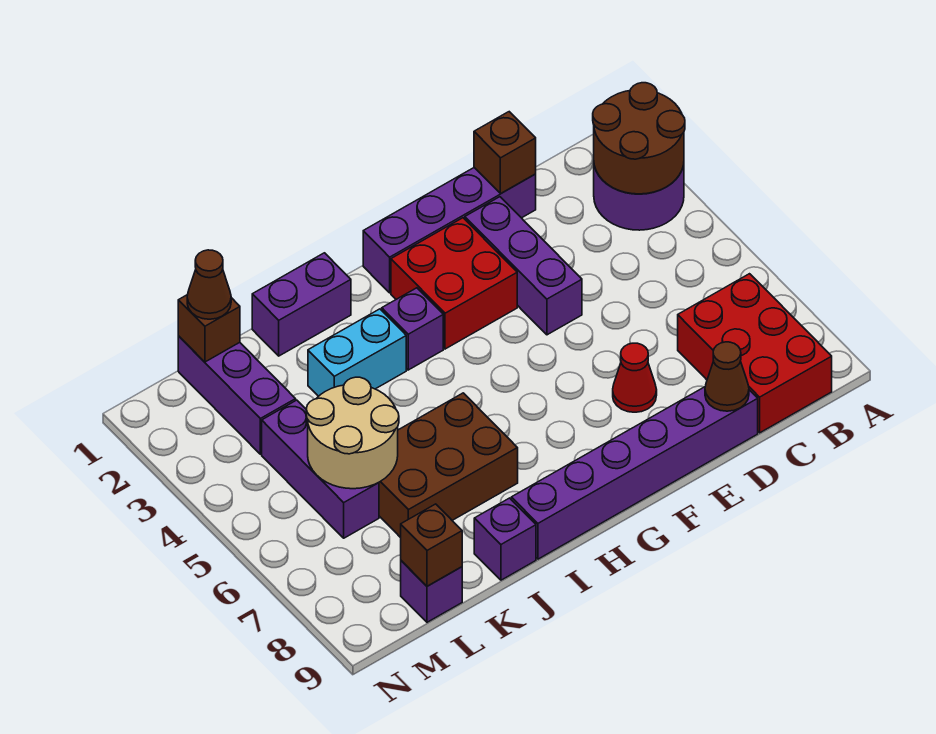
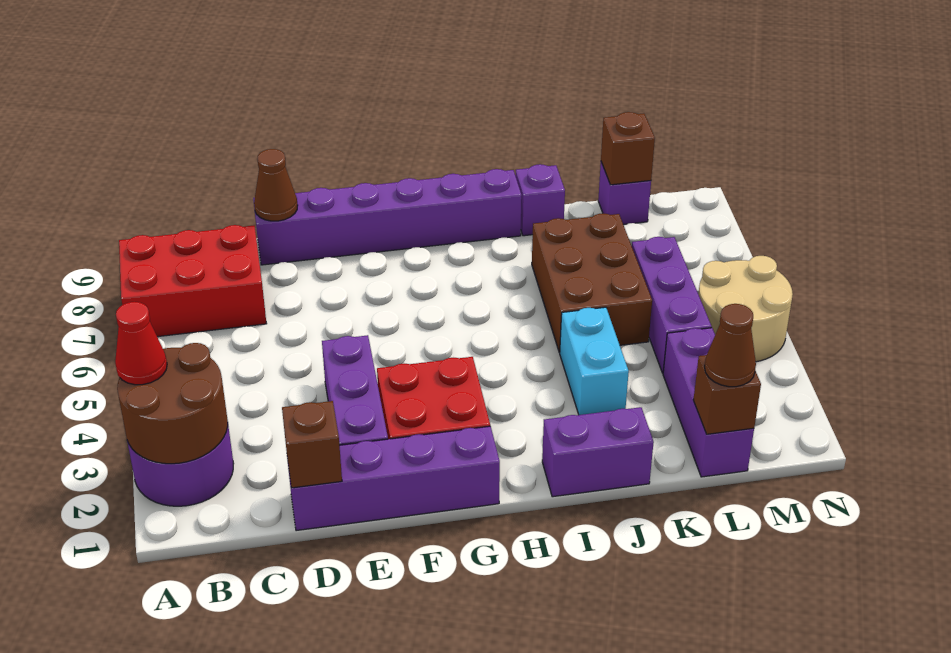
red 2x3 brick [678,274,832,433] -> red 2x3 brick turned to [119,225,267,337]
red 1x1 cone [613,343,657,412] -> red 1x1 cone moved to [115,302,167,385]
purple 1x1 brick [382,288,443,370] -> none
cyan 1x2 brick [308,309,406,396] -> cyan 1x2 brick turned to [559,307,629,415]
brown 2x3 brick [379,393,518,538] -> brown 2x3 brick turned to [532,213,652,352]
tan 2x2 round brick [306,377,399,489] -> tan 2x2 round brick moved to [698,256,793,362]

